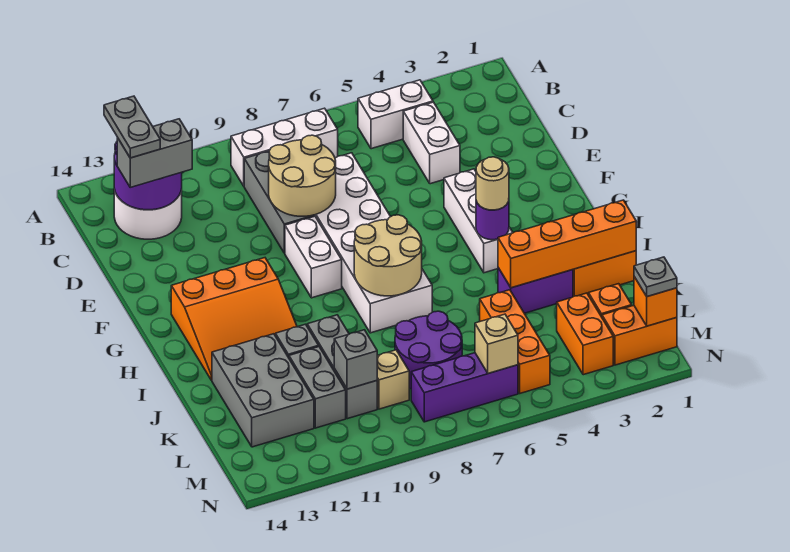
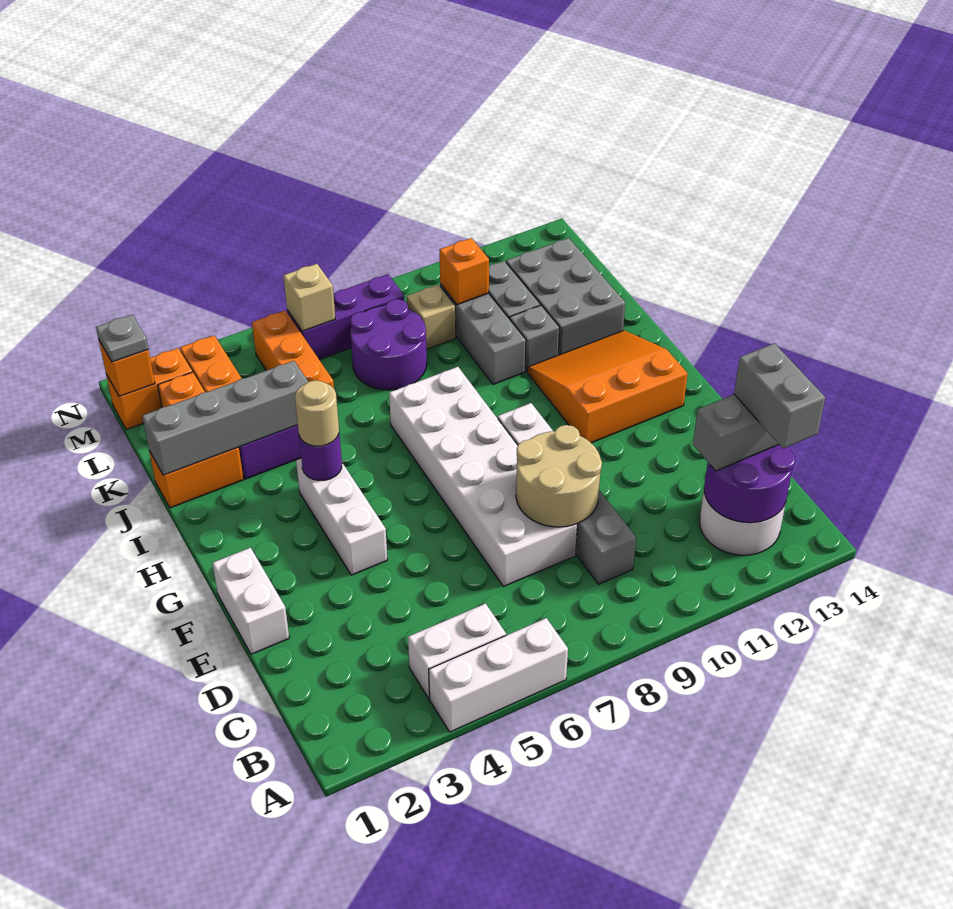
white 1x3 brick [231,108,338,186] -> white 1x3 brick moved to [429,618,568,732]
grey 1x2 plate [104,96,160,158] -> grey 1x2 brick [734,343,825,449]
white 1x2 brick [403,102,460,184] -> white 1x2 brick moved to [213,548,289,654]
tan 2x2 round brick [354,215,422,296] -> none
orange 1x4 brick [498,200,636,288] -> grey 1x4 brick [142,361,308,475]
grey 1x1 brick [334,330,377,389] -> orange 1x1 brick [440,238,489,305]

